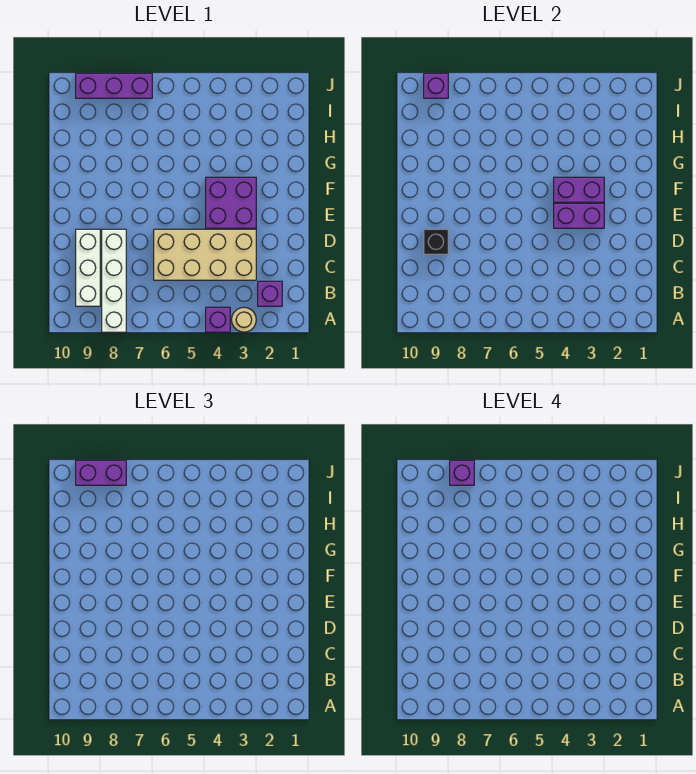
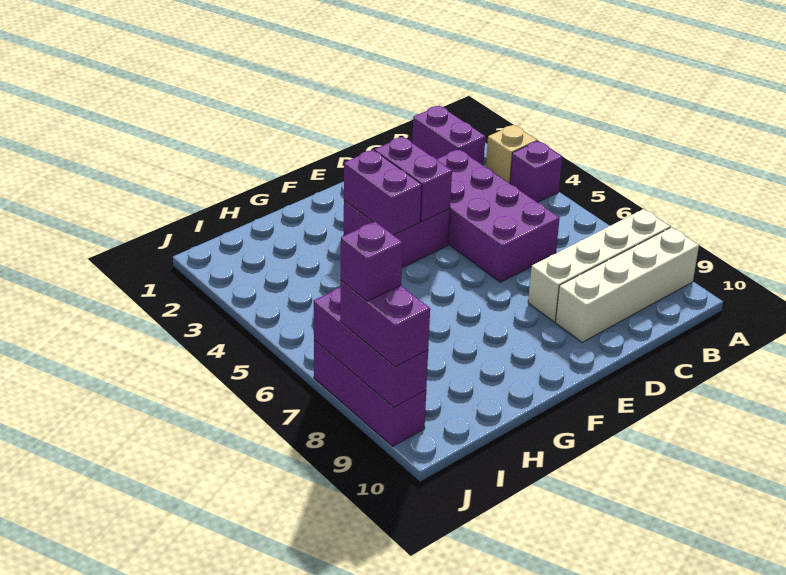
tan 1x1 round brick [232,307,256,332] -> tan 1x1 brick [486,125,537,183]
purple 1x1 brick [258,281,282,306] -> purple 1x2 brick [412,106,485,165]
white 1x3 brick [76,229,100,306] -> white 1x4 brick [555,227,699,342]
tan 2x4 brick [154,229,256,280] -> purple 2x4 brick [437,149,560,282]
black 1x1 brick [424,229,448,254] -> none
purple 1x1 brick [424,73,448,98] -> purple 1x3 brick [314,288,428,407]

